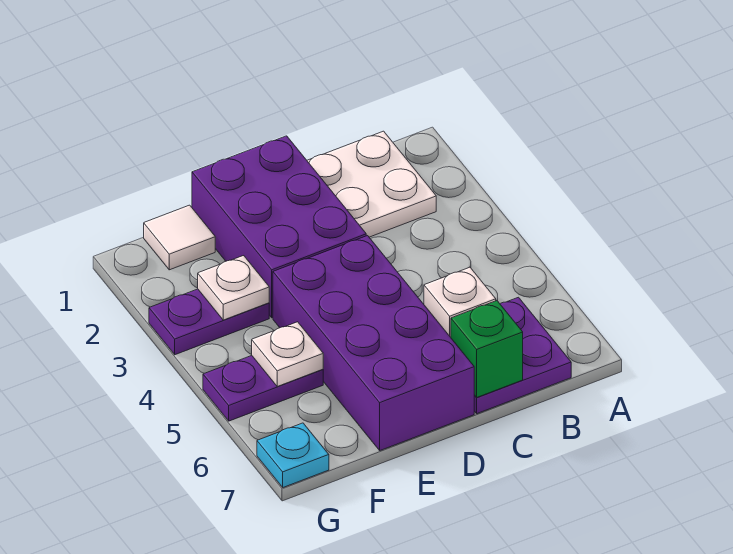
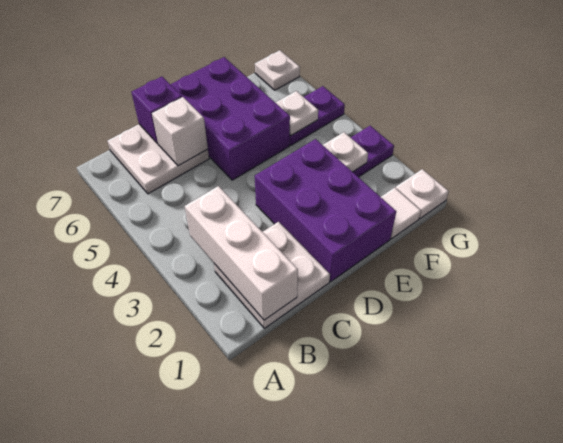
none -> white 1x3 brick [185,186,298,320]
purple 2x2 plate [474,297,571,414] -> white 2x2 plate [107,124,209,194]
green 1x1 brick [451,301,523,397] -> purple 1x1 brick [131,77,182,144]
purple 2x4 brick [273,236,474,450] -> purple 2x3 brick [170,57,290,180]
none -> white 1x1 plate [396,169,449,219]
cyan 1x1 plate [257,423,329,487] -> white 1x1 plate [255,50,300,90]

